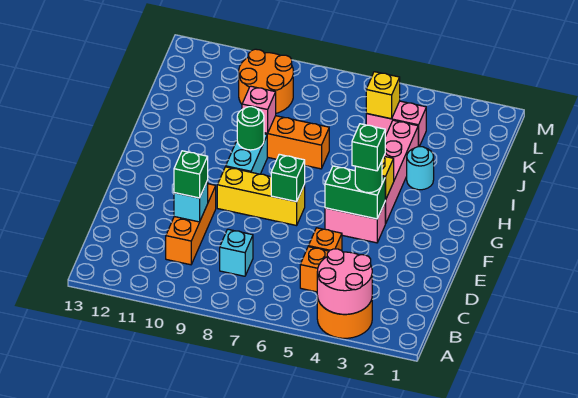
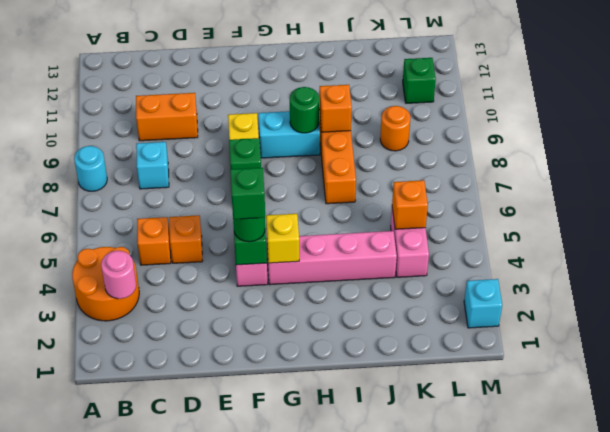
pink 2x2 round brick [317,249,372,314] -> pink 1x1 round brick [101,251,136,299]
orange 1x3 brick [166,184,216,265] -> orange 1x2 brick [136,93,198,141]
cyan 1x1 brick [174,181,208,222] -> cyan 1x1 brick moved to [464,279,502,328]
green 1x1 brick [174,151,208,198] -> green 1x1 brick moved to [403,58,436,103]
cyan 1x1 round brick [407,146,434,190] -> cyan 1x1 round brick moved to [74,146,107,191]
pink 1x1 brick [242,86,276,133] -> orange 1x1 brick [319,85,352,132]
yellow 1x1 brick [366,72,400,119] -> orange 1x1 brick [392,180,428,229]
orange 2x2 round brick [239,49,293,113] -> orange 1x1 round brick [380,106,411,151]

